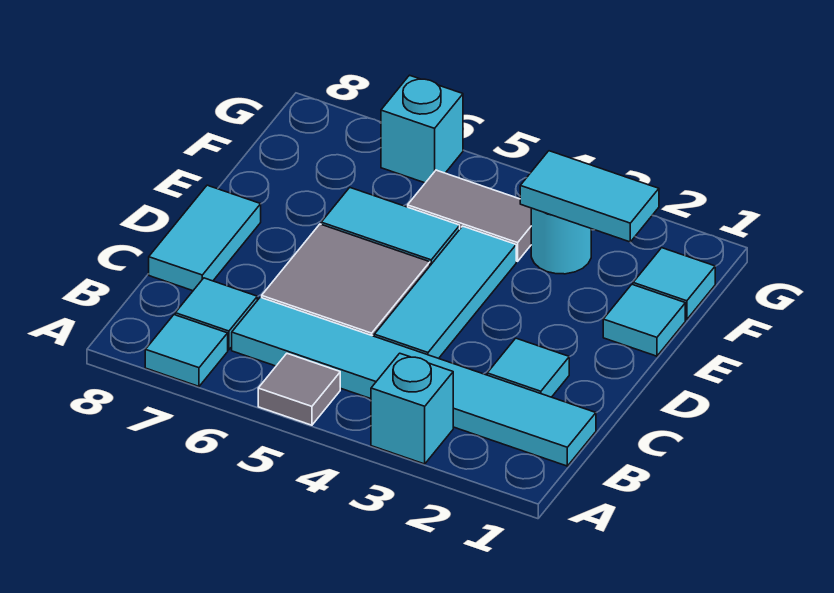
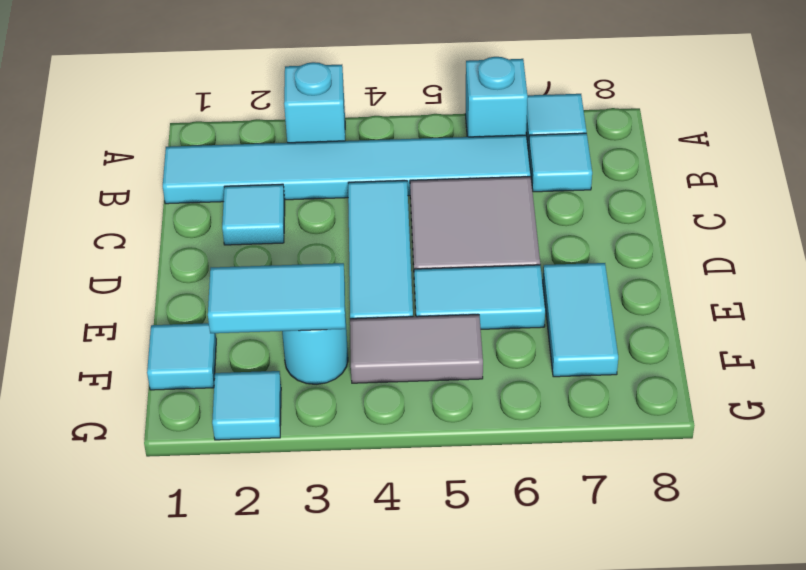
grey 1x1 tile [258,354,340,425] -> none
cyan 1x2 tile [149,185,261,291] -> cyan 1x2 tile moved to [543,263,618,377]
cyan 1x1 tile [603,284,685,356] -> cyan 1x1 tile moved to [212,371,281,440]
cyan 1x1 brick [381,75,463,183] -> cyan 1x1 brick moved to [465,57,528,137]

